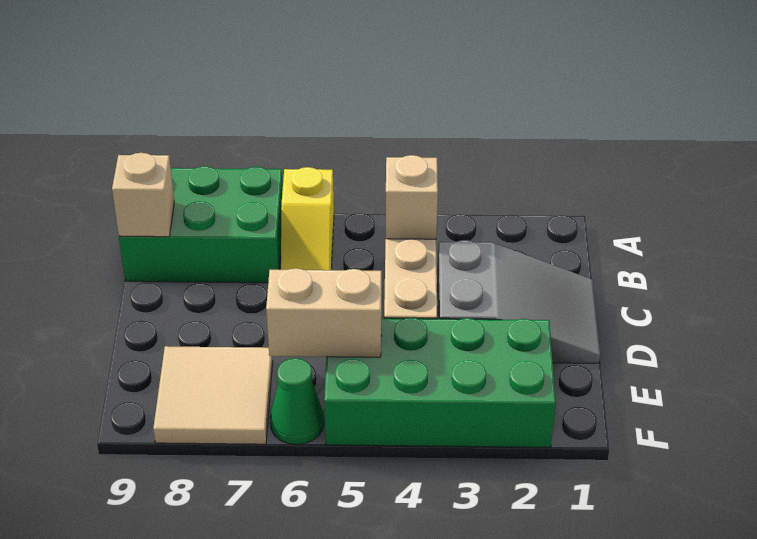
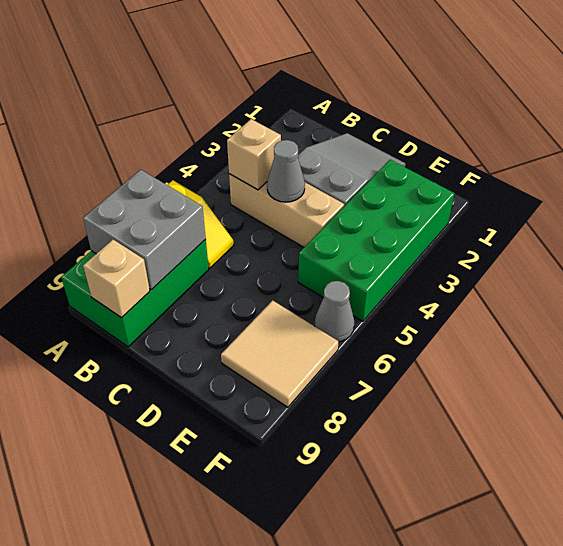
none -> grey 2x2 brick [83,170,206,290]
none -> grey 1x1 cone [267,140,305,202]
tan 1x2 brick [266,268,382,357] -> none
green 1x1 cone [270,358,324,445] -> grey 1x1 cone [315,281,355,342]

